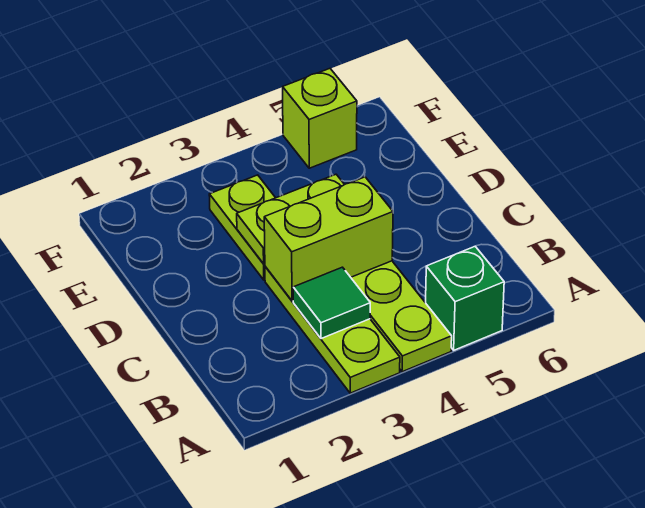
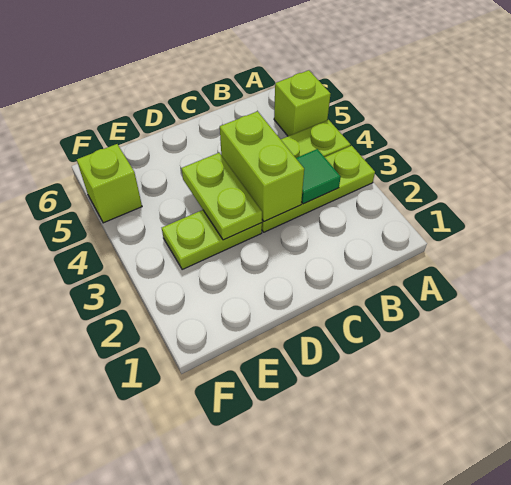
green 1x1 brick [426,246,504,350] -> lime 1x1 brick [274,70,330,136]

